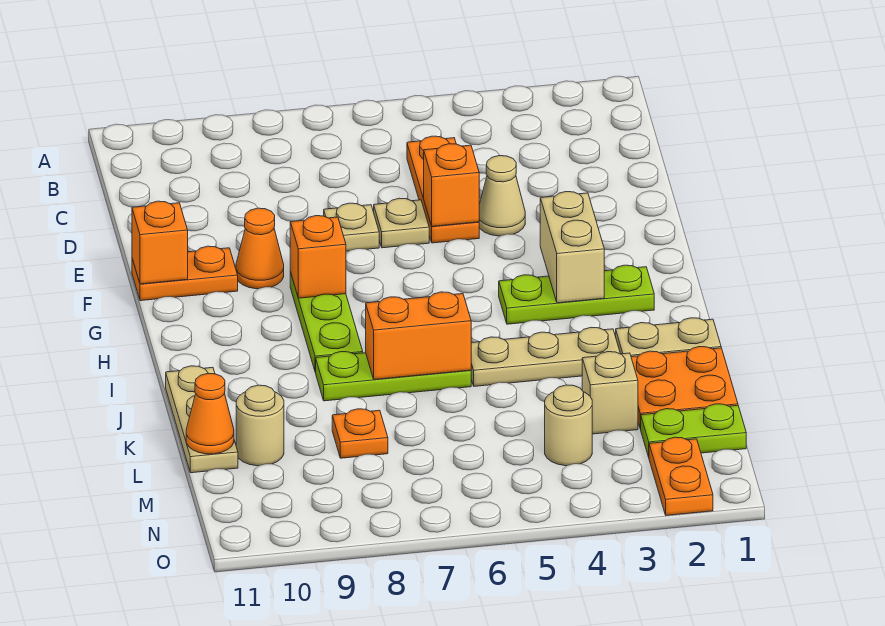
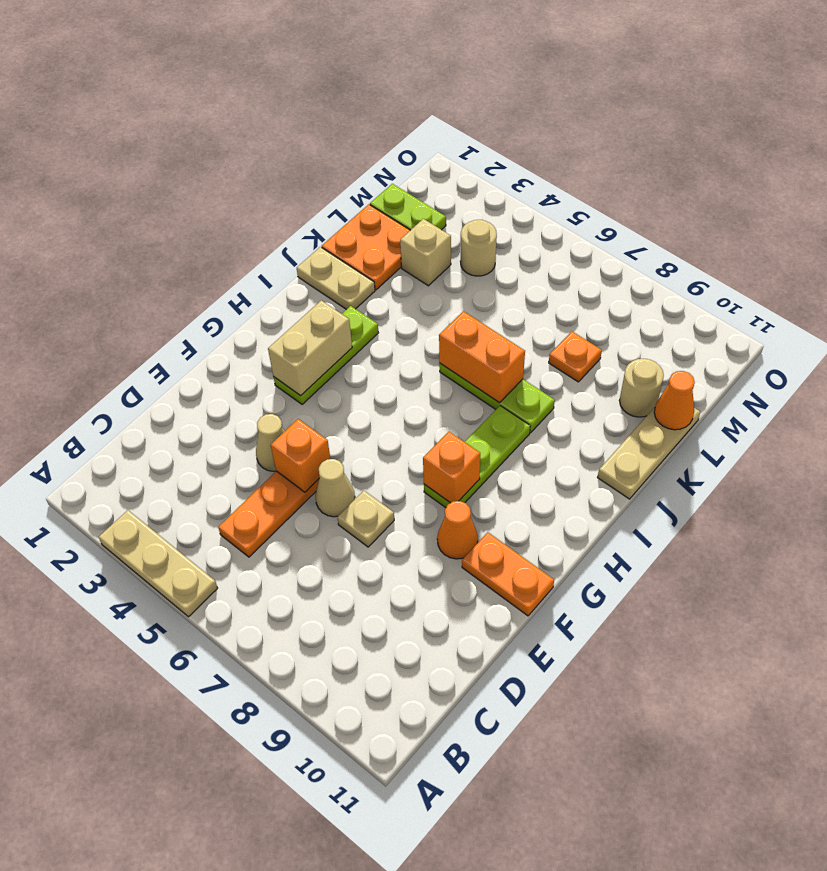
tan 1x1 plate [374,198,429,248] -> tan 1x1 cone [315,459,355,517]
orange 1x1 brick [132,201,188,284] -> none
lime 1x3 plate [499,265,654,324] -> lime 1x3 plate turned to [274,306,378,404]
tan 1x3 plate [471,327,620,386] -> tan 1x3 plate moved to [99,510,218,617]
orange 1x2 plate [649,437,713,515] -> none

